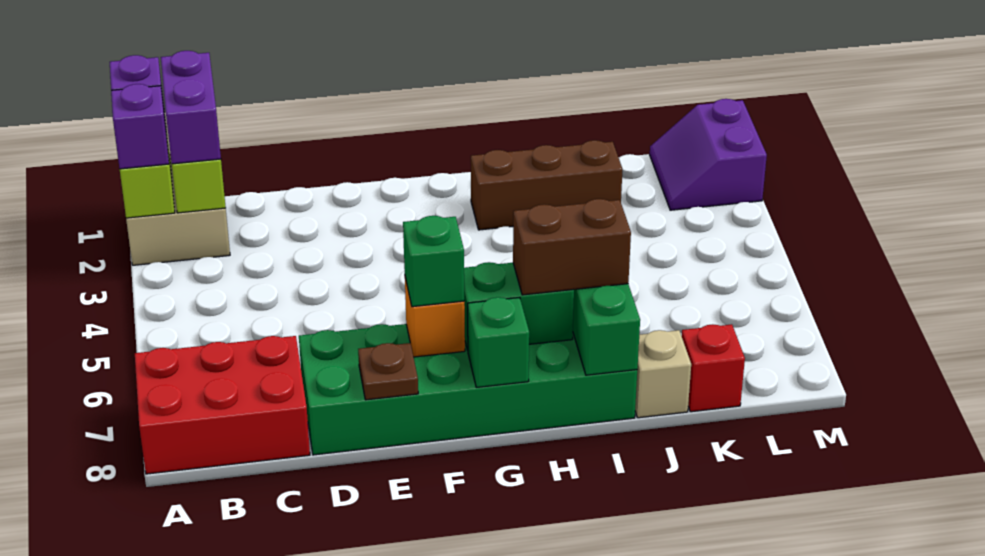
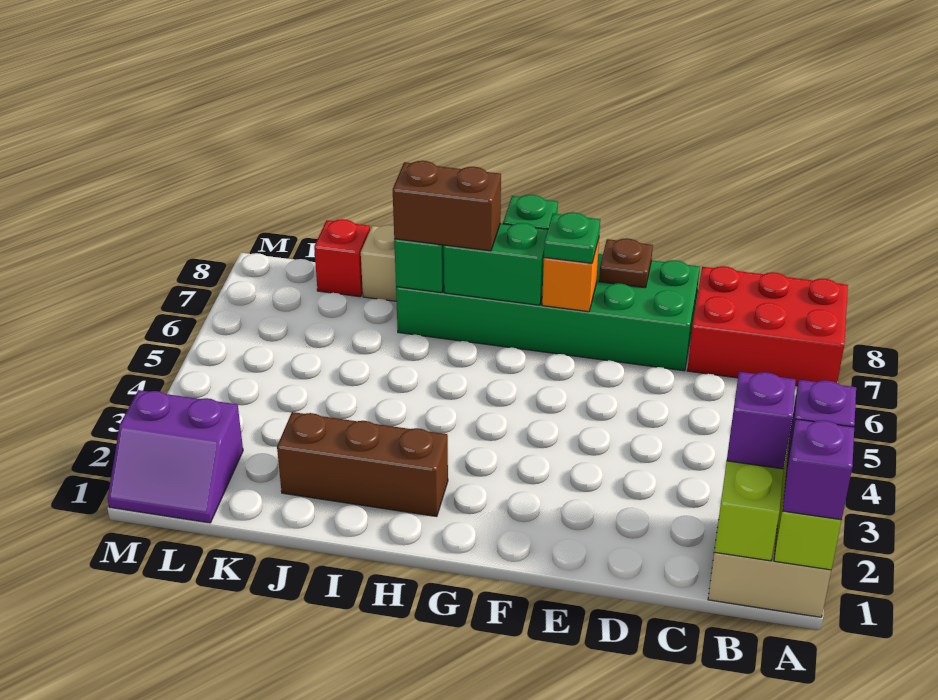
purple 1x2 brick [161,51,221,164] -> purple 1x1 brick [727,372,796,469]
green 1x1 brick [403,216,464,307] -> green 1x1 plate [544,212,600,263]
purple 2x2 slope [650,99,767,210] -> purple 2x2 slope turned to [108,390,243,523]

